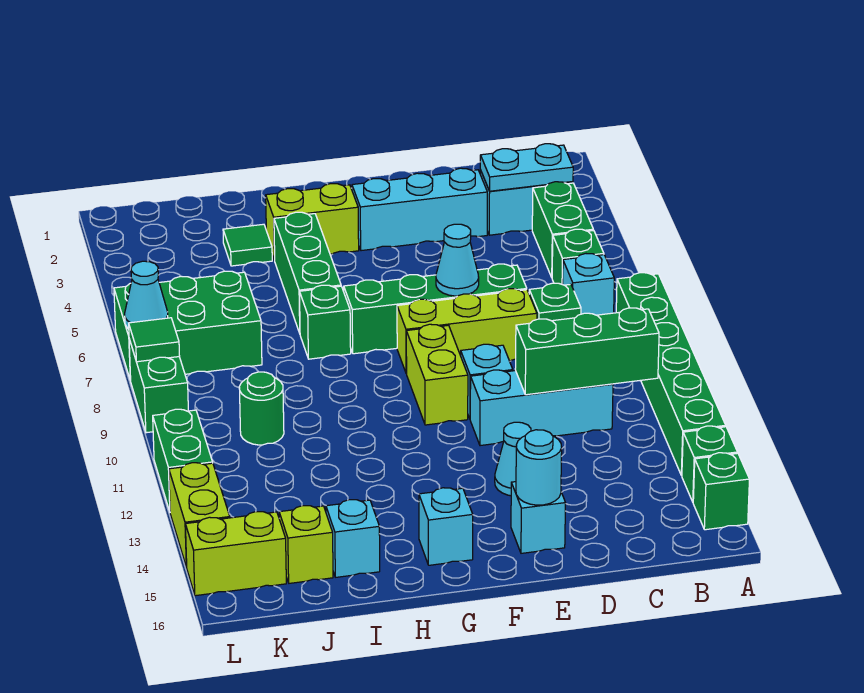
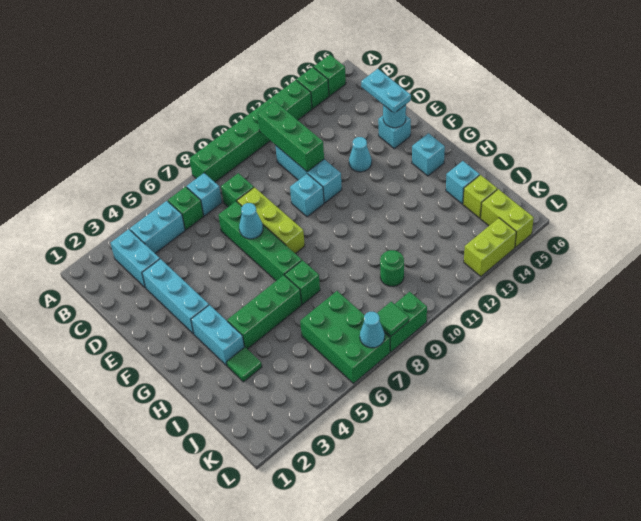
cyan 1x2 plate [480,144,573,191] -> cyan 1x2 plate moved to [361,69,411,113]
green 1x2 brick [532,182,593,277] -> cyan 1x2 brick [130,201,185,253]
lime 1x2 brick [406,324,468,425] -> none
lime 1x2 brick [266,184,359,261] -> cyan 1x2 brick [191,305,244,366]
green 1x2 brick [153,409,213,511] -> none

